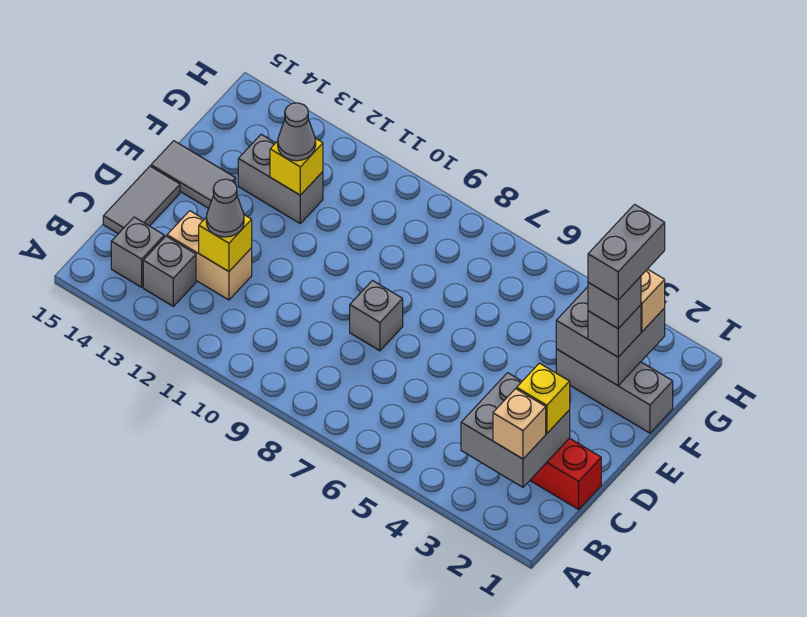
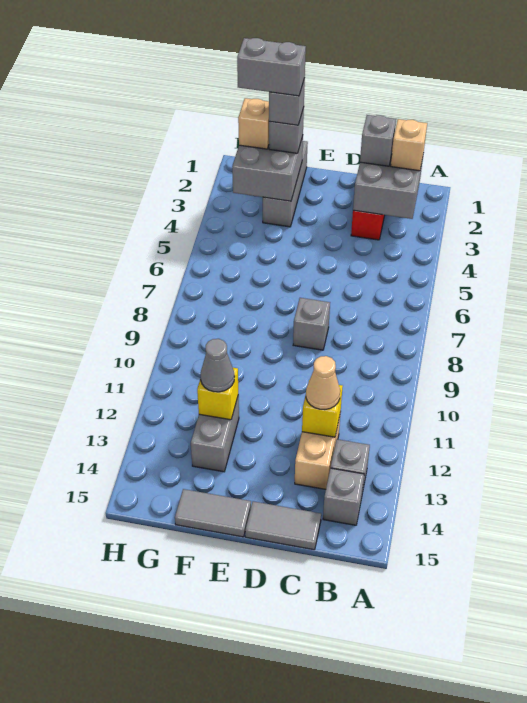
yellow 1x1 brick [517,363,570,433] -> grey 1x1 brick [360,115,396,166]
grey 1x1 cone [206,179,244,237] -> tan 1x1 cone [306,356,340,410]
grey 1x2 tile [151,141,236,208] -> grey 1x2 tile turned to [175,489,251,537]

